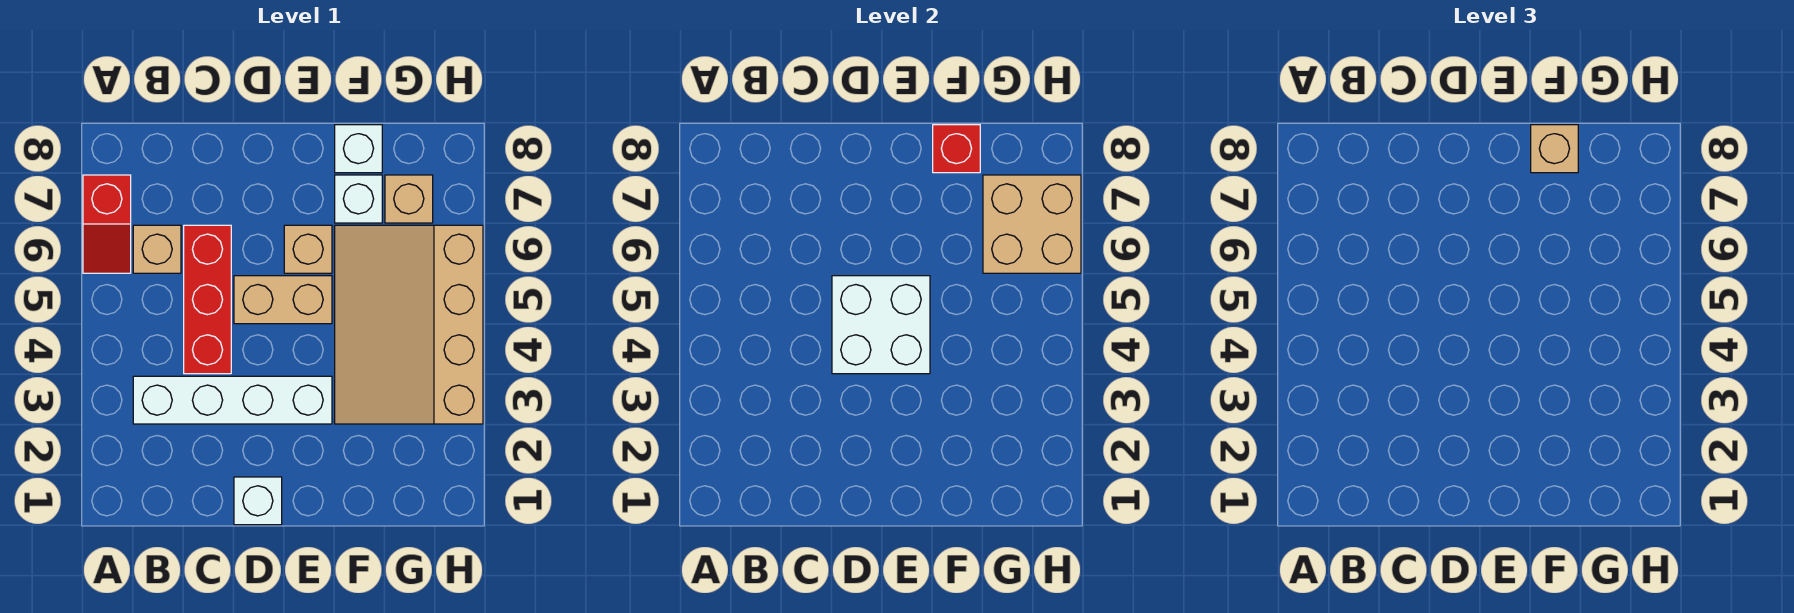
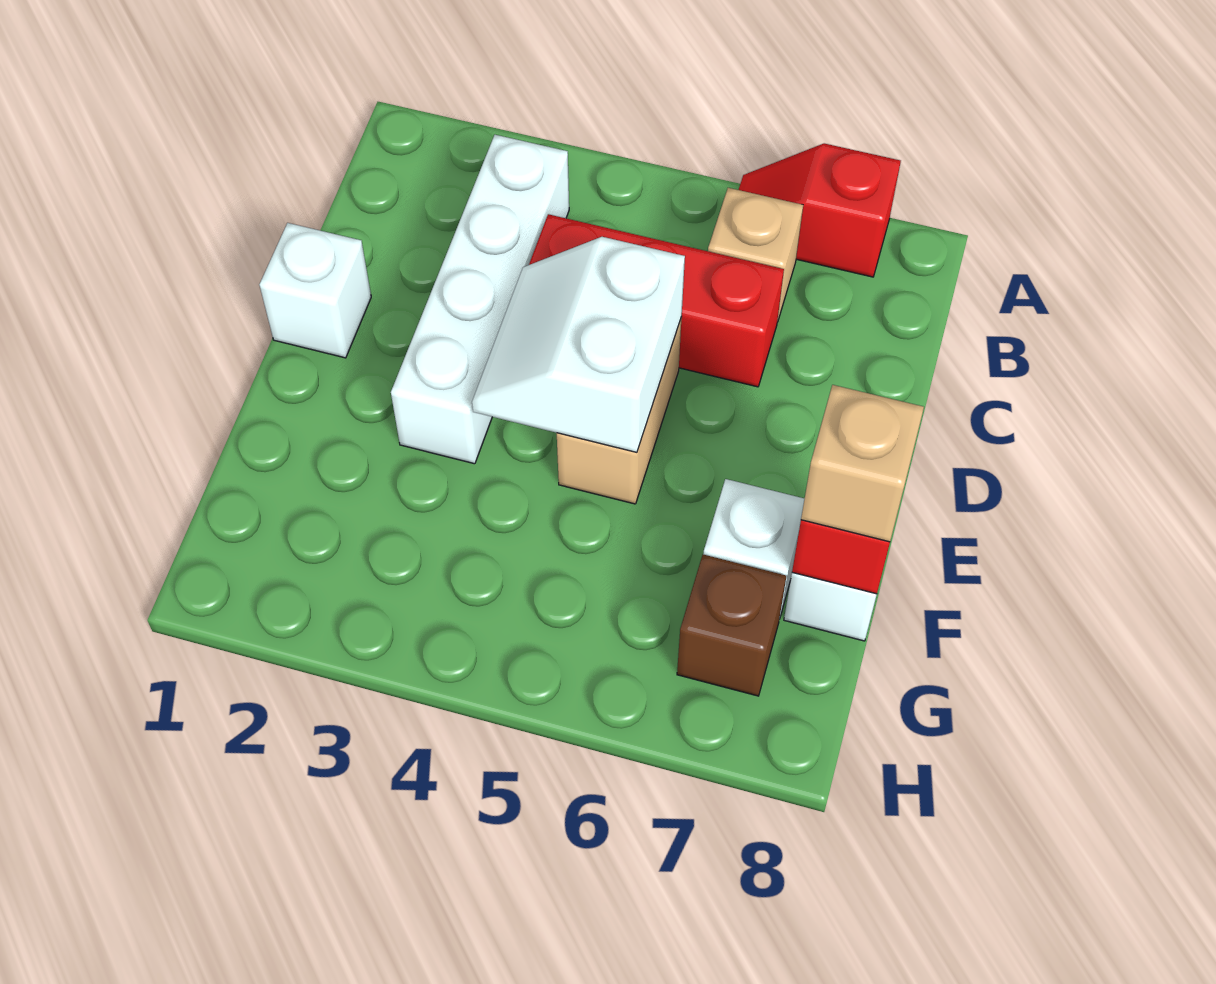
white 2x2 brick [832,276,930,374] -> white 2x2 slope [472,237,685,452]
tan 1x1 brick [284,225,332,273] -> none
tan 3x4 slope [335,225,483,424] -> none
tan 2x2 brick [983,175,1081,273] -> none
tan 1x1 brick [385,175,433,223] -> brown 1x1 brick [677,554,786,696]

